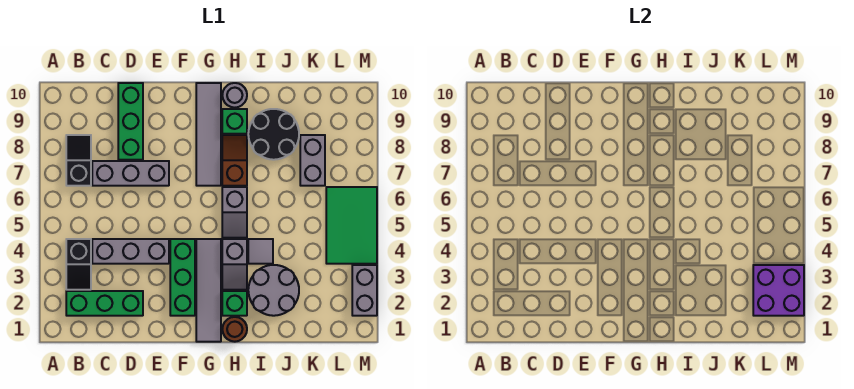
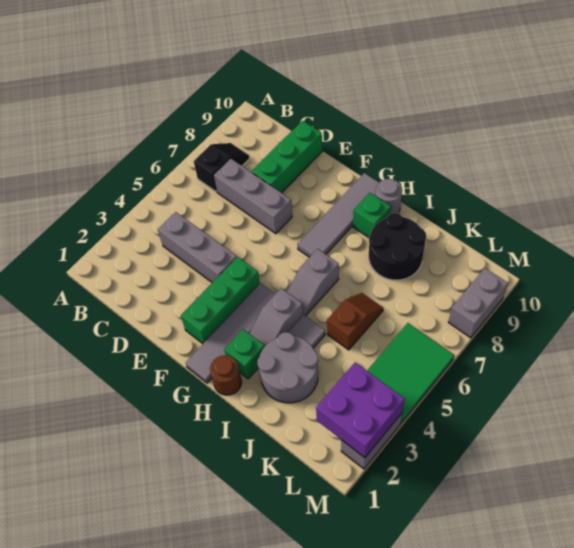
green 1x3 brick [66,291,143,316] -> none
black 1x2 slope [66,239,91,290] -> none
brown 1x2 slope [222,135,247,186] -> brown 1x2 slope moved to [327,293,383,350]
grey 1x2 brick [300,135,325,186] -> grey 1x2 brick moved to [448,268,508,338]

